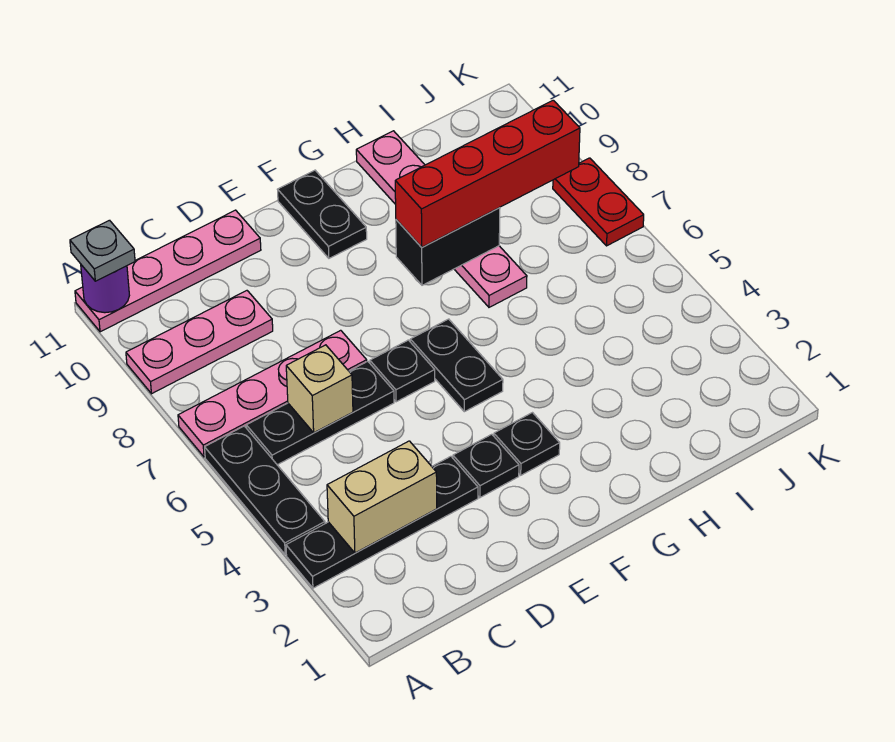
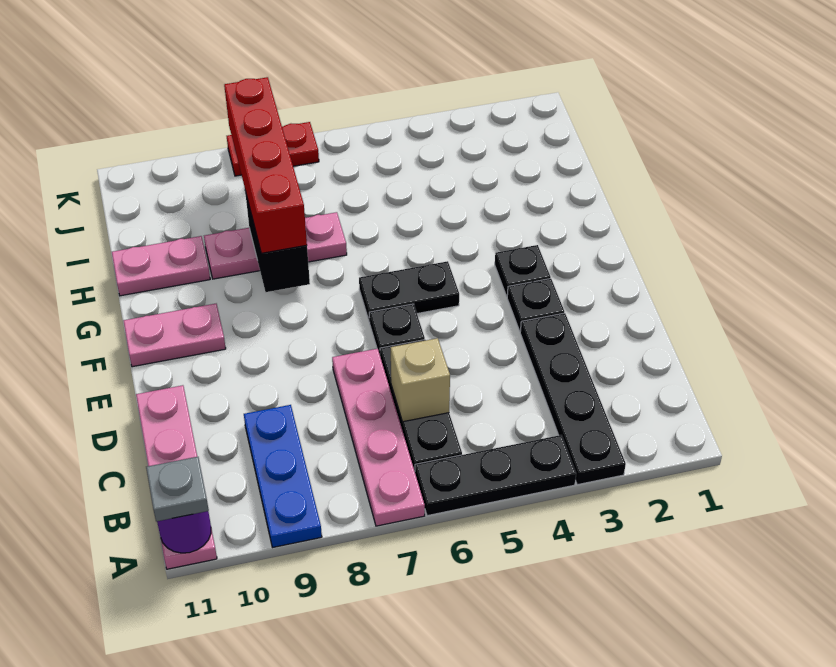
pink 1x3 plate [126,291,273,394] -> blue 1x3 plate [244,405,322,547]
tan 1x2 brick [327,441,437,553] -> none
black 1x2 plate [277,170,367,258] -> pink 1x2 plate [124,304,226,367]

